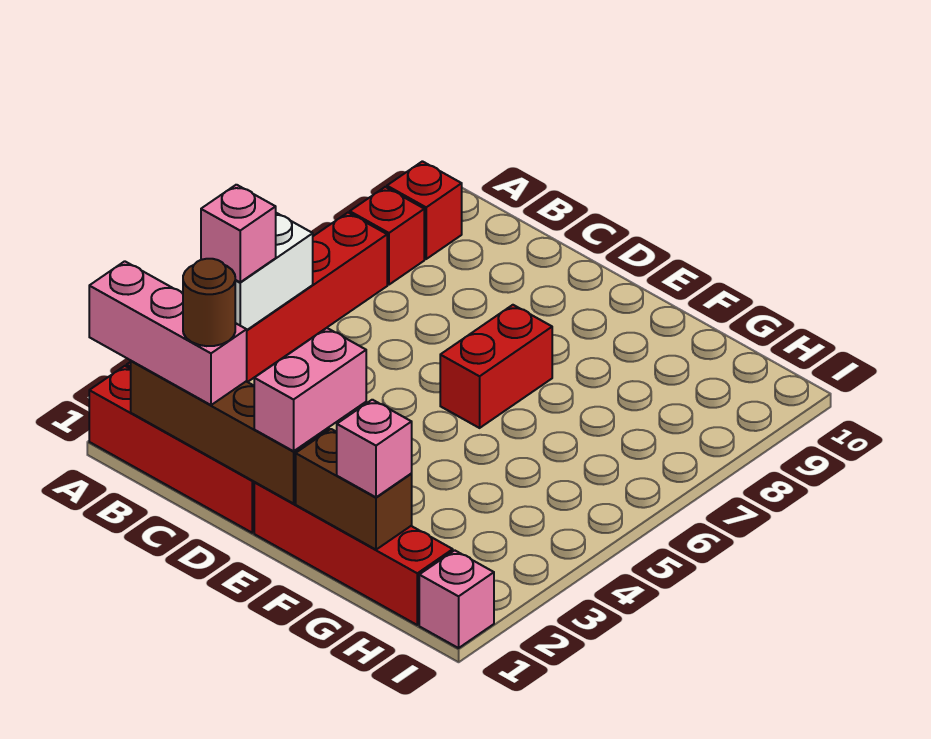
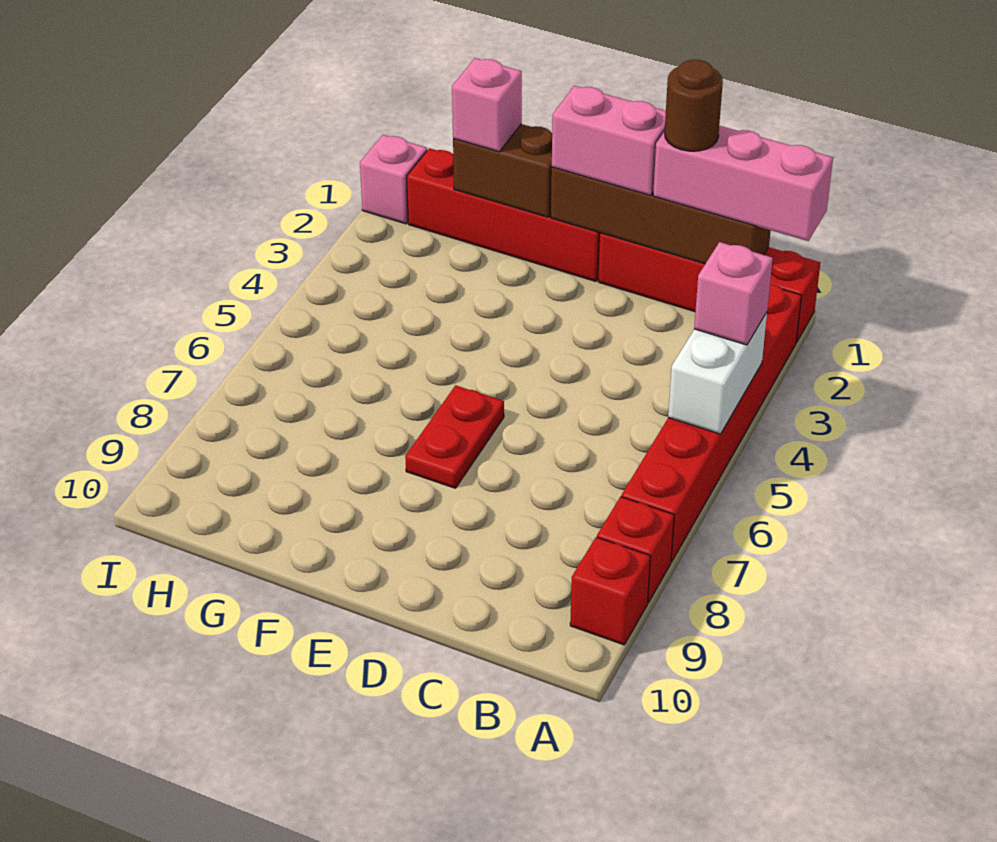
pink 1x2 brick [254,328,366,451] -> pink 1x2 brick turned to [552,86,666,195]
red 1x2 brick [440,305,552,428] -> red 1x2 plate [405,385,504,488]

